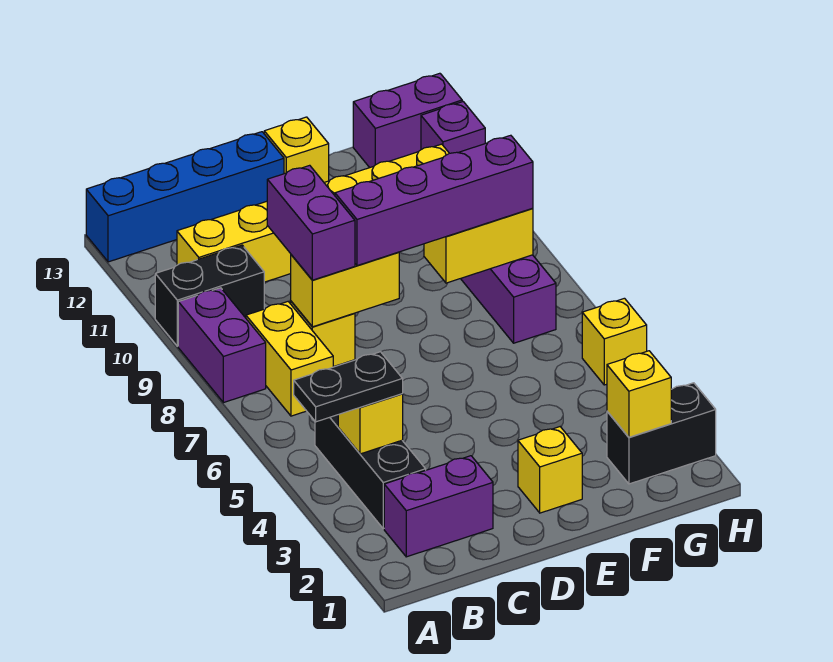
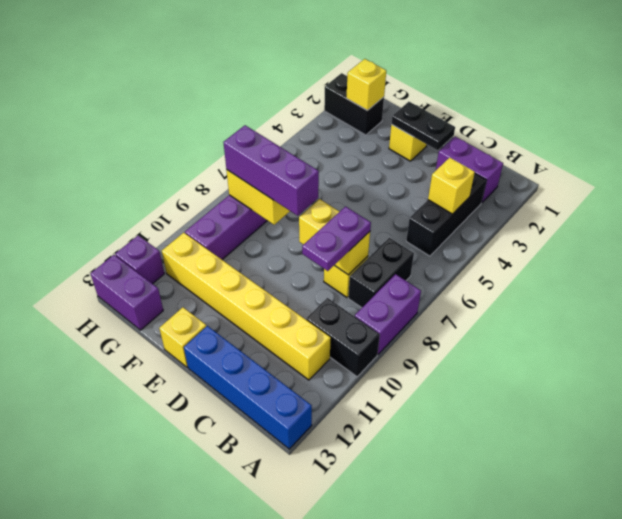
black 1x2 plate [294,352,403,422] -> black 1x2 plate moved to [391,102,455,150]
yellow 1x2 brick [246,302,333,416] -> black 1x2 brick [348,238,414,308]
purple 1x2 brick [267,165,355,280] -> purple 1x2 plate [302,207,371,271]
purple 1x4 brick [335,135,533,266] -> purple 1x3 brick [223,125,319,216]
yellow 1x1 brick [582,298,647,385] -> none

